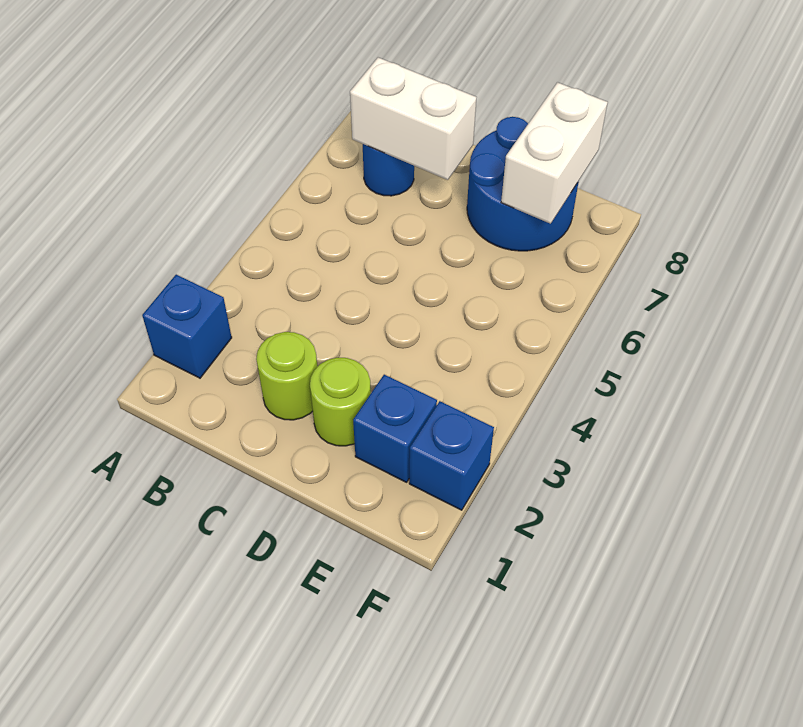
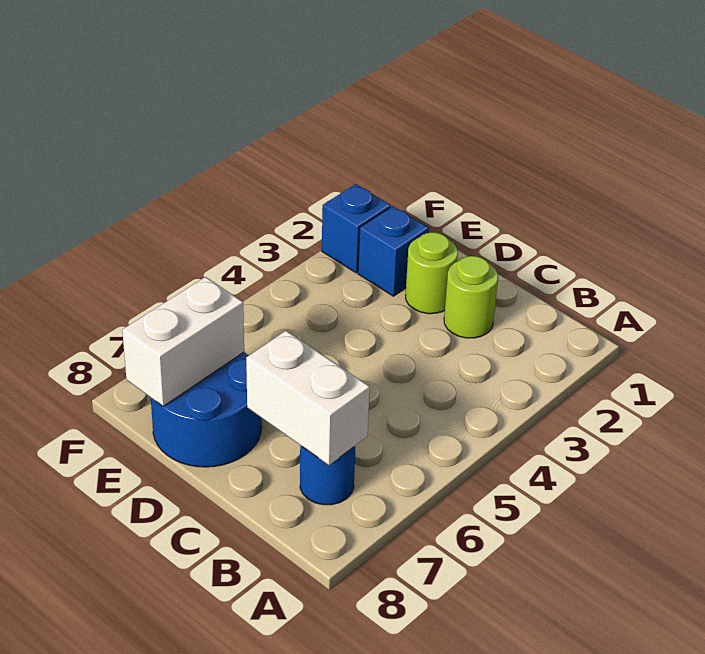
blue 1x1 brick [142,275,232,378] -> none

